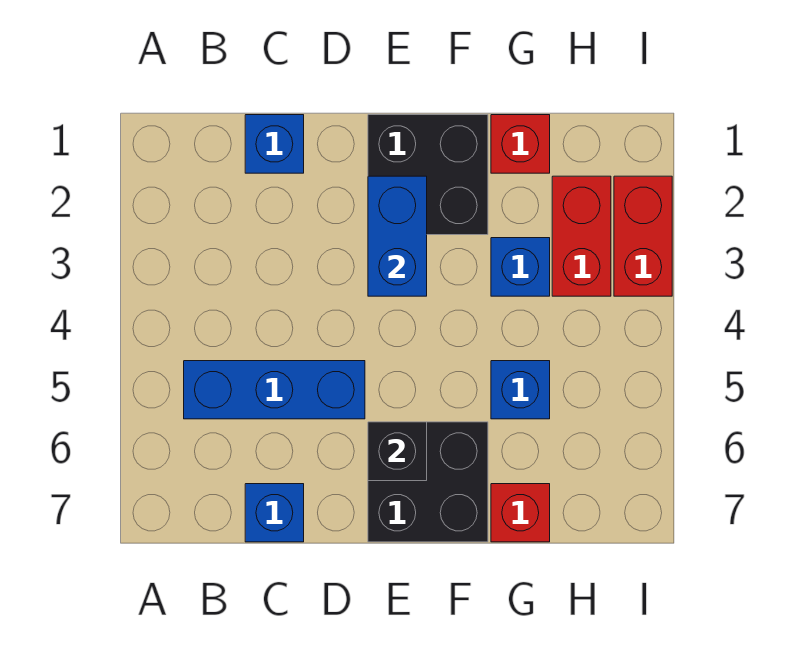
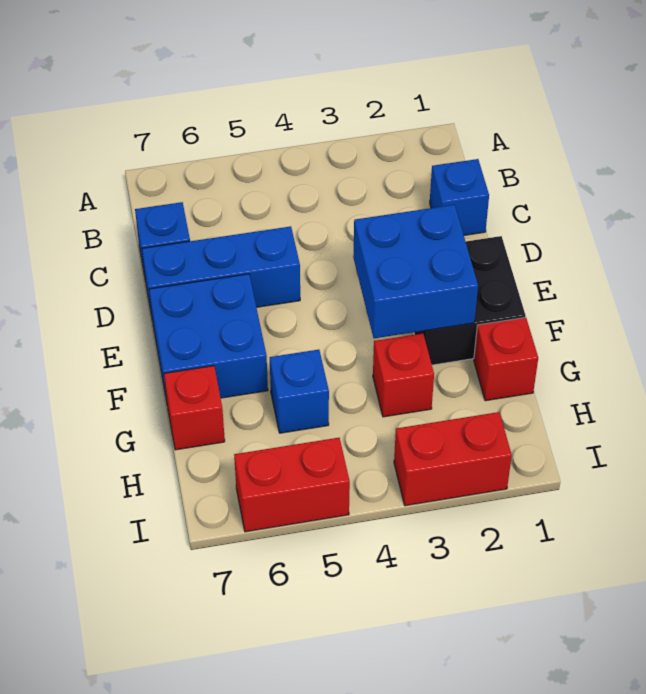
blue 1x3 brick [184,361,365,419] -> blue 1x3 brick turned to [142,226,300,321]
blue 1x2 brick [368,176,427,296] -> blue 2x2 brick [353,205,478,338]
black 2x2 brick [368,422,488,542] -> blue 2x2 brick [149,274,268,401]
black 1x1 brick [368,422,427,481] -> none
blue 1x1 brick [491,238,550,296] -> red 1x1 brick [373,333,434,417]
red 1x2 brick [552,176,611,296] -> red 1x2 brick moved to [234,438,350,532]

